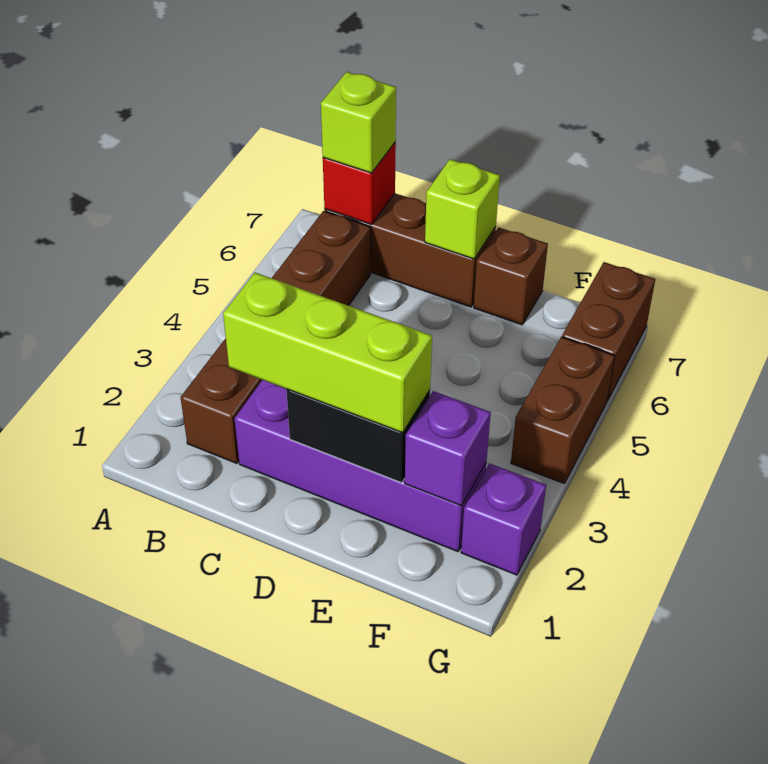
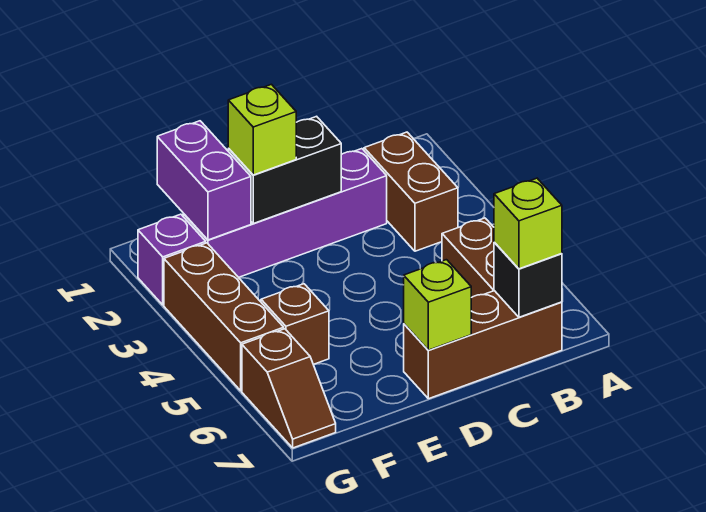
red 1x1 brick [323,142,396,224] -> black 1x1 brick [494,243,562,317]
lime 1x3 brick [223,273,432,433] -> lime 1x1 brick [228,84,296,175]
brown 1x1 brick [474,227,548,325] -> brown 1x1 brick moved to [261,284,329,364]
purple 1x1 brick [405,391,491,506] -> purple 1x2 brick [157,121,251,240]
brown 1x2 brick [511,337,615,484] -> brown 1x3 brick [164,243,284,391]
brown 1x2 brick [562,262,655,400] -> brown 1x2 slope [242,329,336,448]

